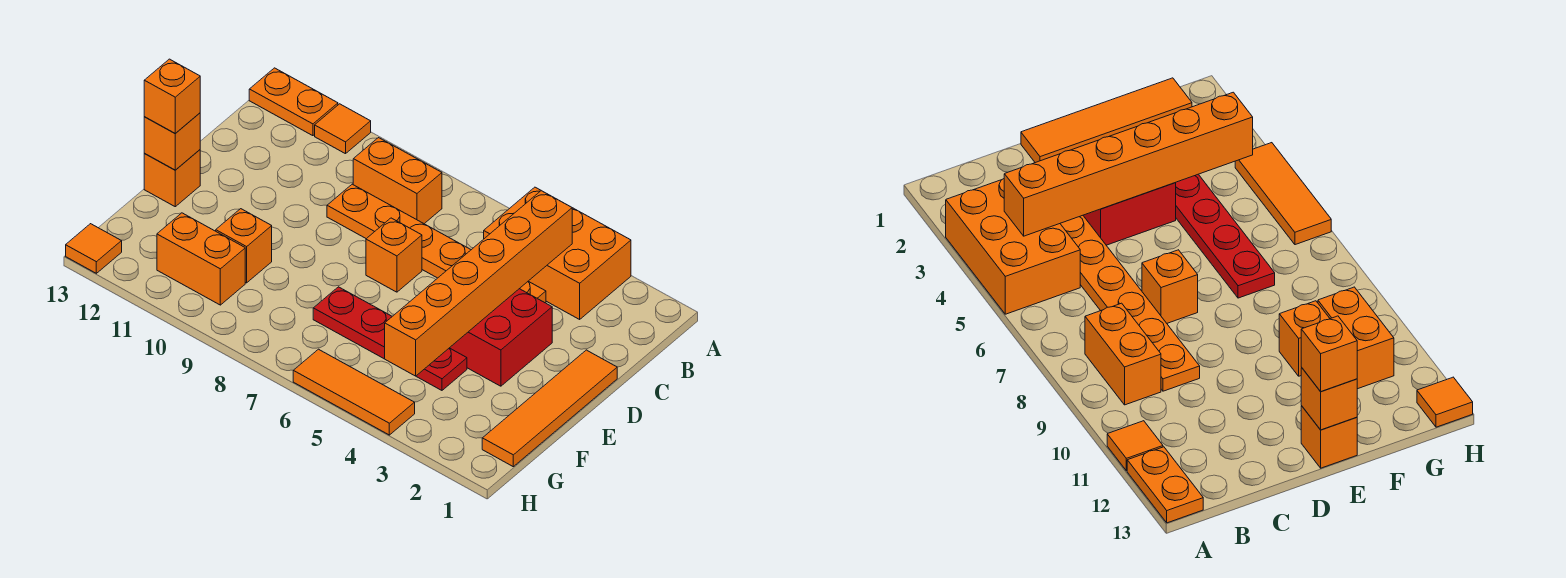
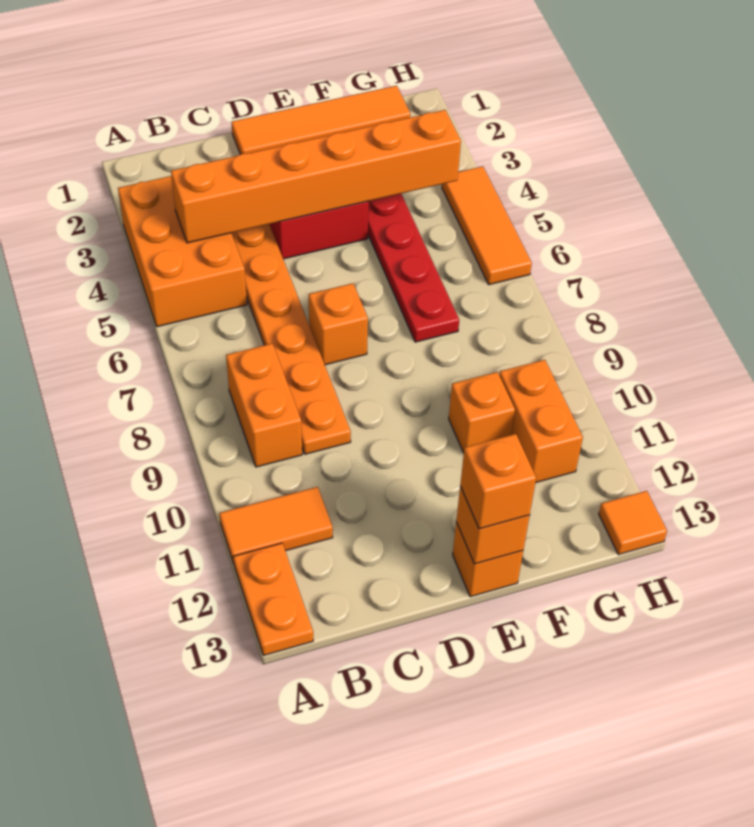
orange 1x1 tile [315,104,371,154] -> orange 1x2 tile [219,487,333,564]

